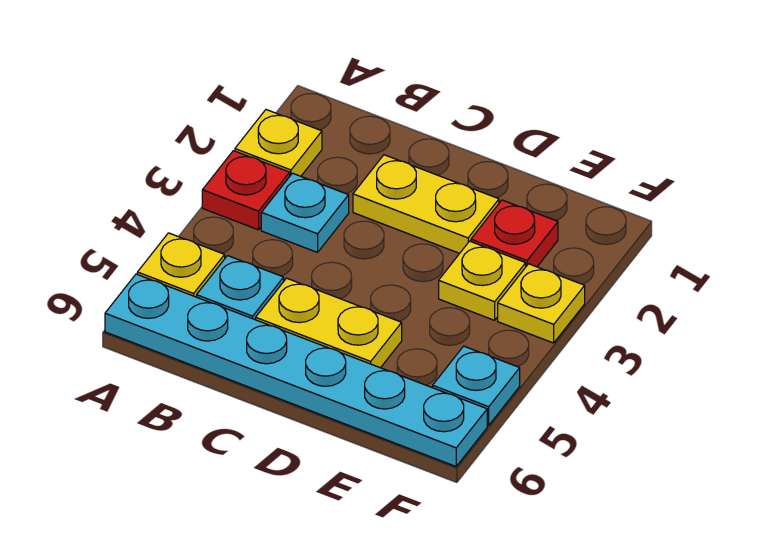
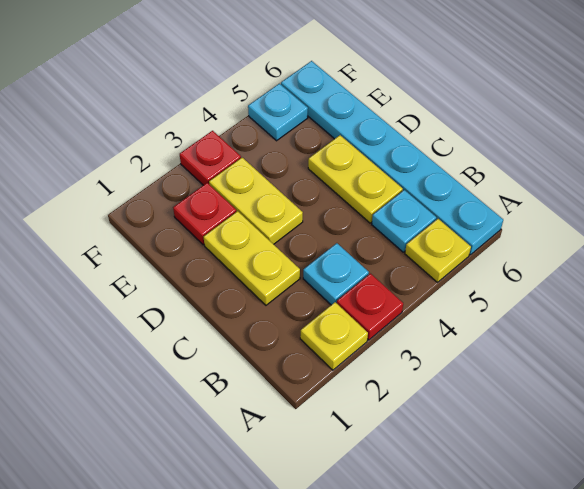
yellow 1x1 plate [439,241,526,320] -> yellow 1x2 plate [209,158,303,244]
yellow 1x1 plate [498,264,585,343] -> red 1x1 plate [180,131,241,185]

